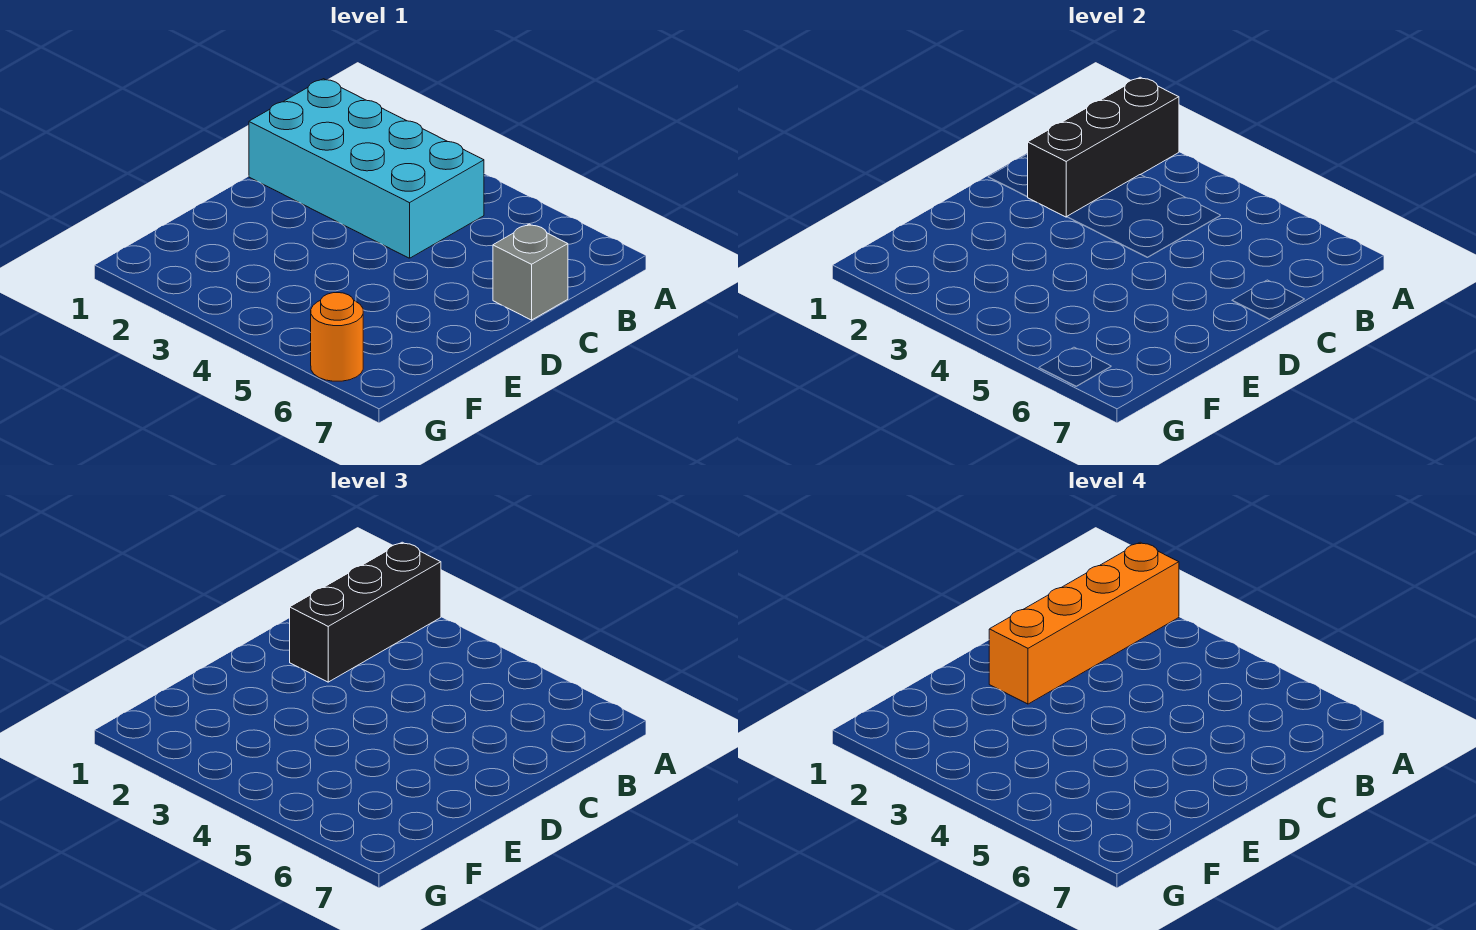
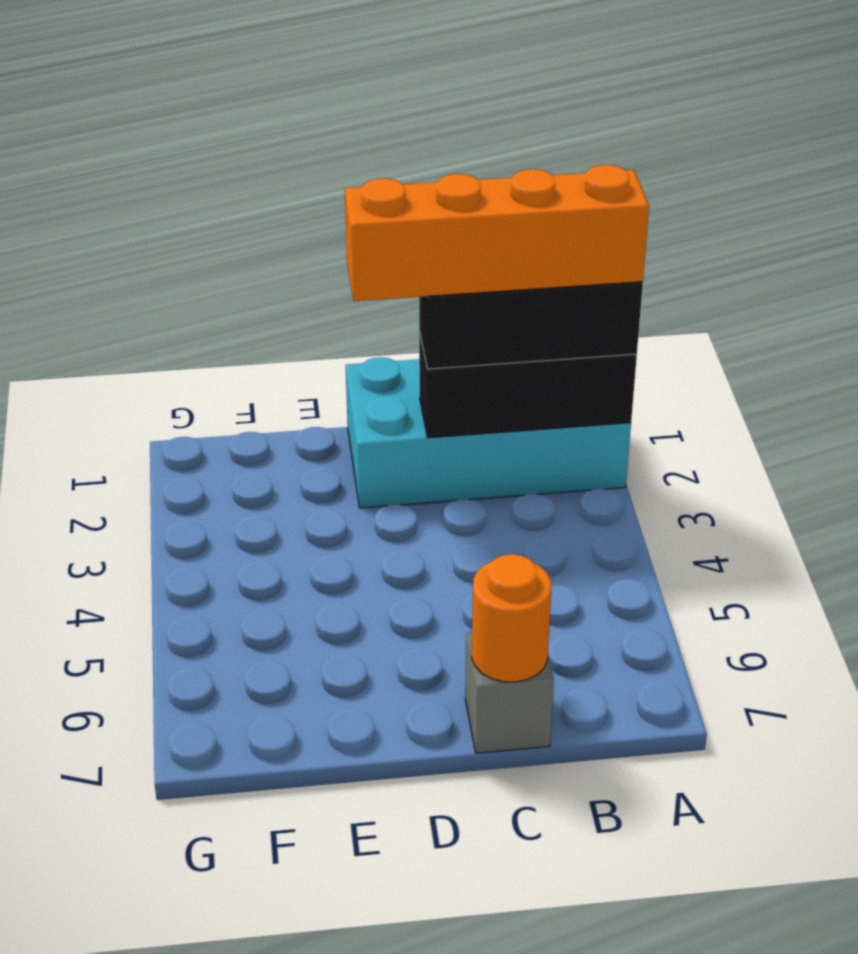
cyan 2x4 brick [249,79,484,258] -> cyan 2x4 brick turned to [346,357,631,508]
orange 1x1 round brick [311,293,363,381] -> orange 1x1 round brick moved to [472,554,551,682]

